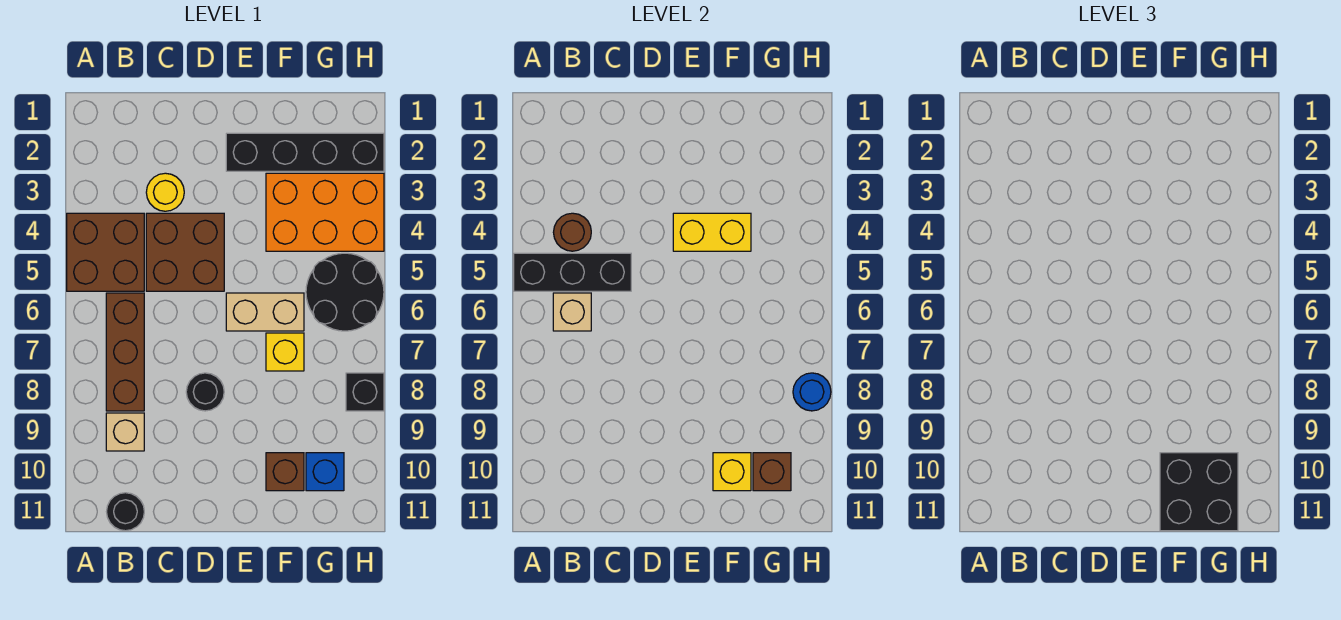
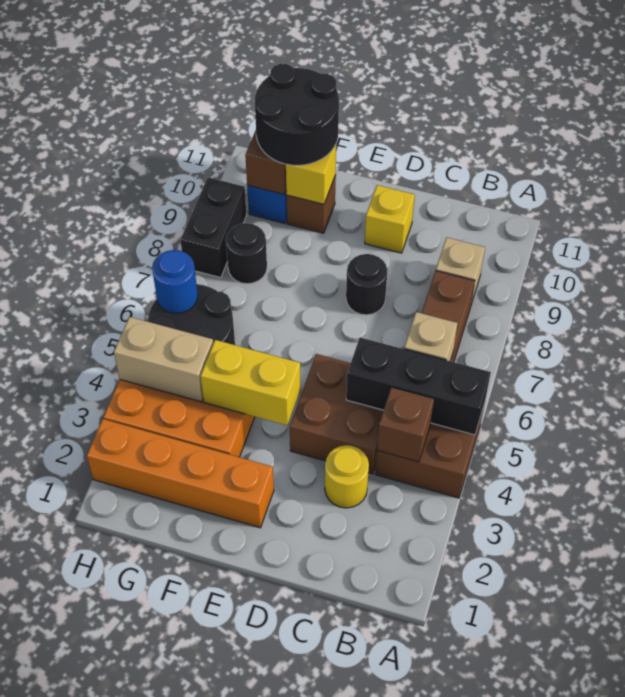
brown 1x1 round brick [553,213,591,251] -> brown 1x1 brick [377,387,434,462]
black 1x1 round brick [106,493,144,531] -> black 1x1 round brick moved to [226,223,267,284]
black 1x4 brick [226,133,384,171] -> orange 1x4 brick [87,419,274,528]
tan 1x2 brick [226,293,304,331] -> tan 1x2 brick moved to [114,317,213,402]
yellow 1x1 brick [266,333,304,371] -> yellow 1x1 brick moved to [365,185,415,253]
black 2x2 brick [1160,453,1238,531] -> black 2x2 round brick [255,64,339,165]
black 1x1 brick [346,373,384,411] -> black 1x2 brick [180,177,247,278]
blue 1x1 round brick [793,373,831,411] -> blue 1x1 round brick moved to [152,250,198,313]

